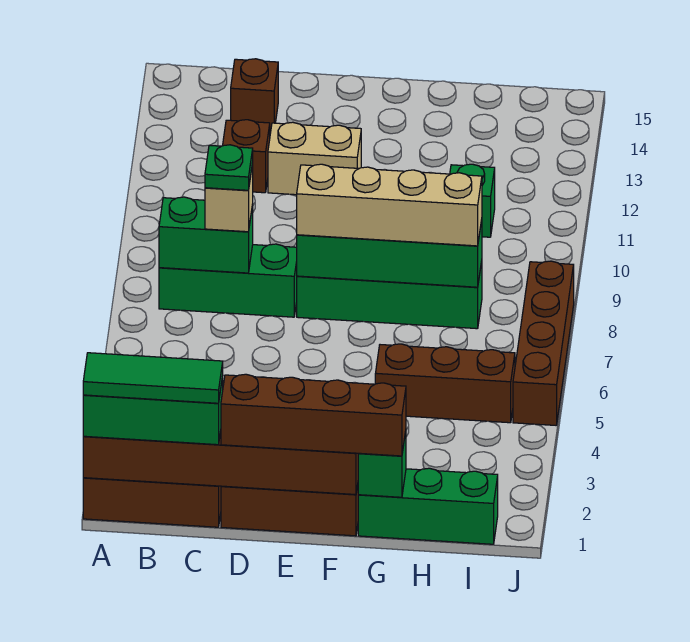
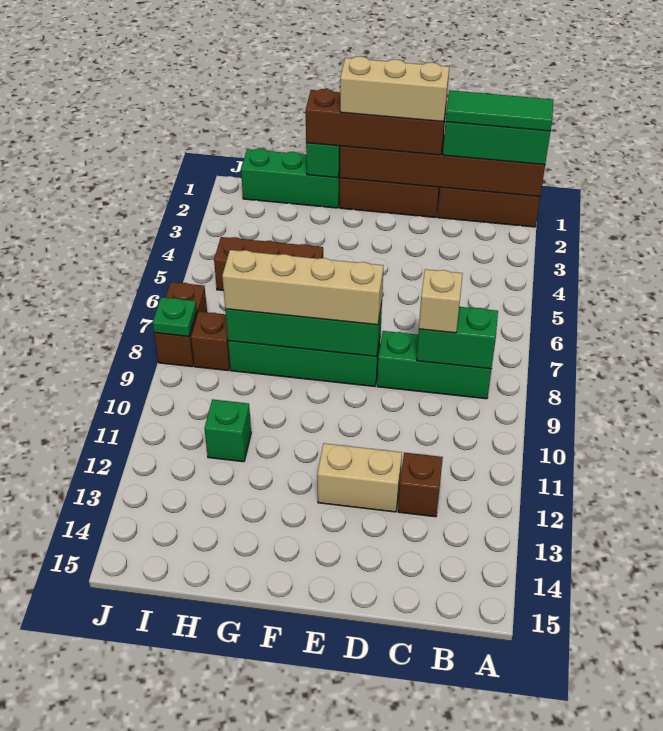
green 1x1 plate [205,145,253,190] -> green 1x1 plate moved to [153,297,197,336]
brown 1x1 brick [231,59,278,132] -> brown 1x1 brick moved to [191,312,230,371]
none -> tan 1x3 brick [340,56,449,122]
brown 1x4 brick [513,261,574,425] -> brown 1x2 brick [154,282,207,367]

